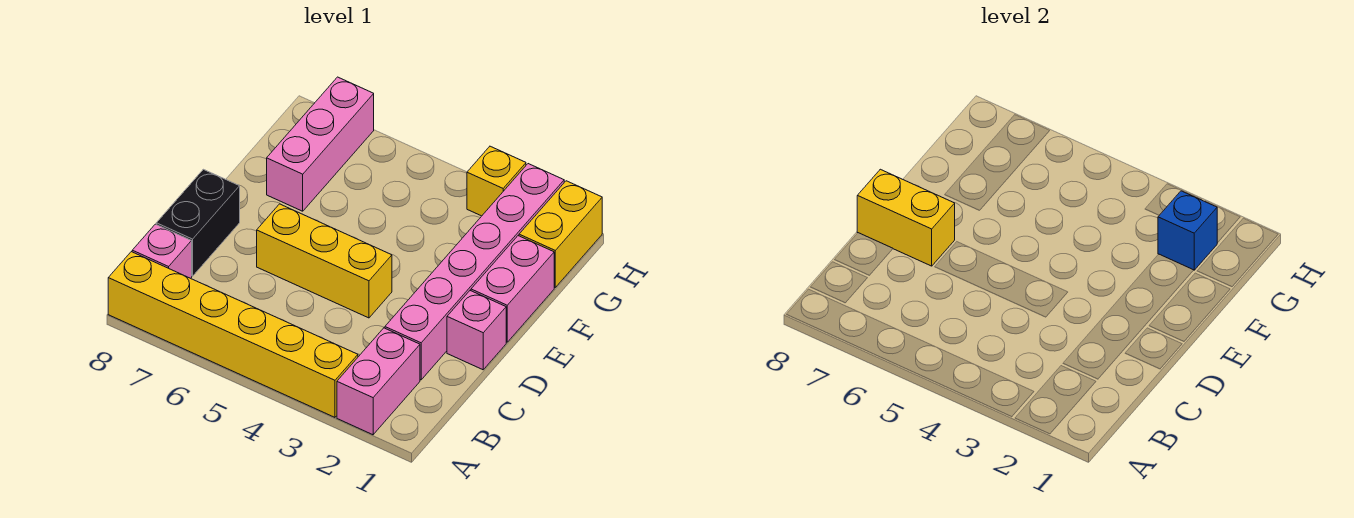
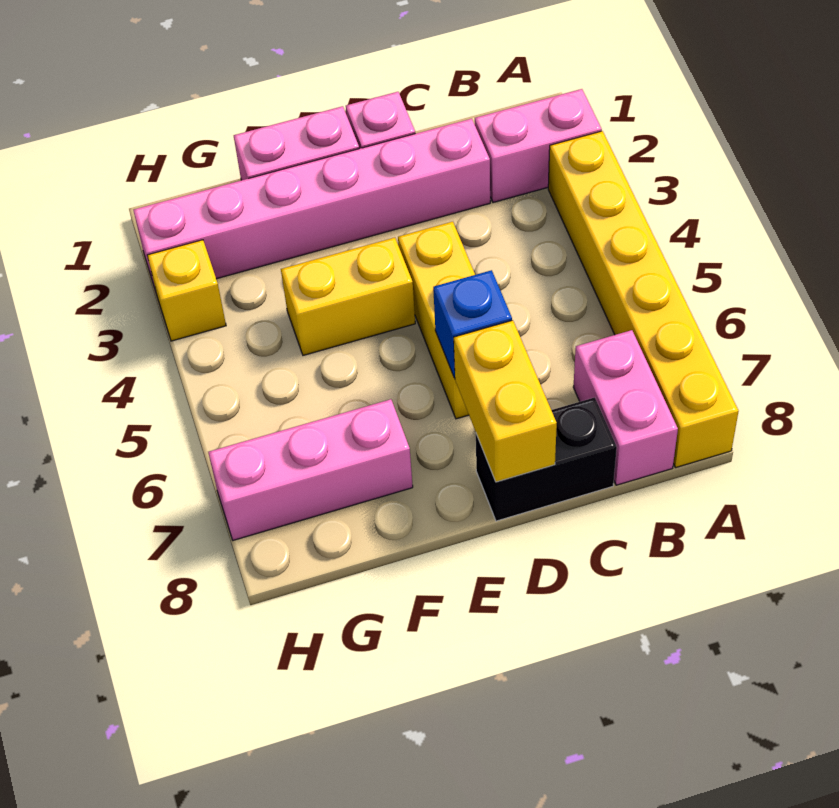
pink 1x1 brick [132,224,192,278] -> pink 1x2 brick [573,330,678,485]
yellow 1x2 brick [519,181,602,287] -> yellow 1x2 brick moved to [281,238,415,355]
blue 1x1 brick [1158,191,1217,270] -> blue 1x1 brick moved to [433,270,512,378]

